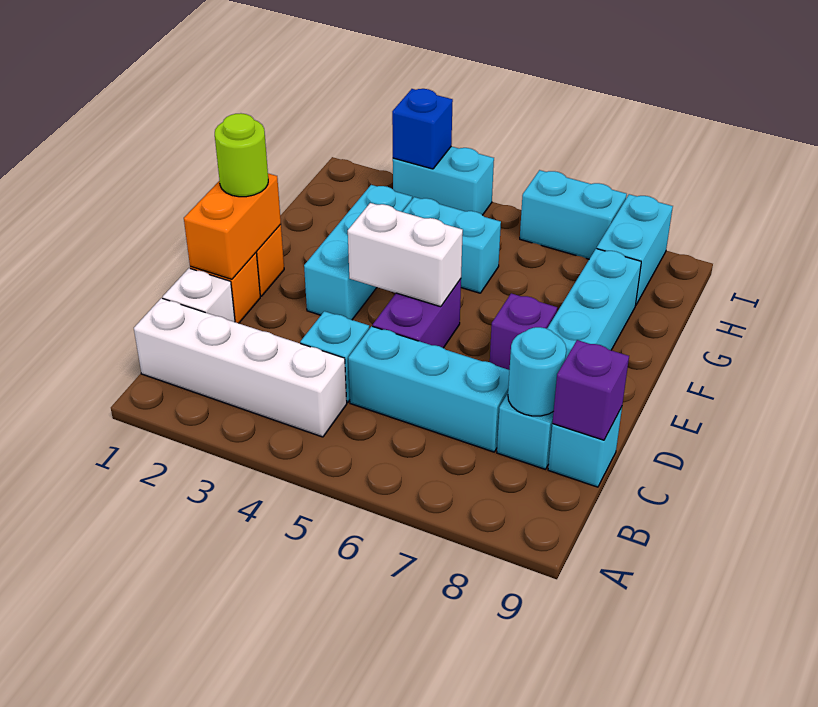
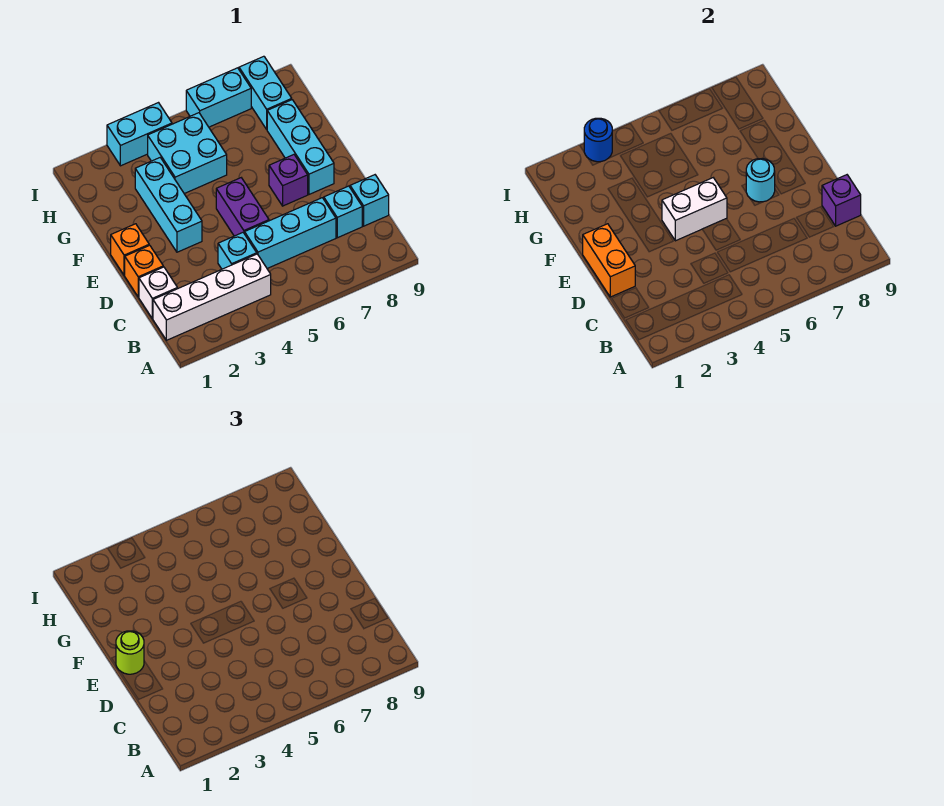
cyan 1x1 round brick [508,327,566,416] -> cyan 1x1 round brick moved to [746,159,775,202]
cyan 1x2 brick [403,197,501,293] -> cyan 2x2 brick [148,113,227,194]
blue 1x1 brick [392,89,453,169] -> blue 1x1 round brick [584,118,612,162]

